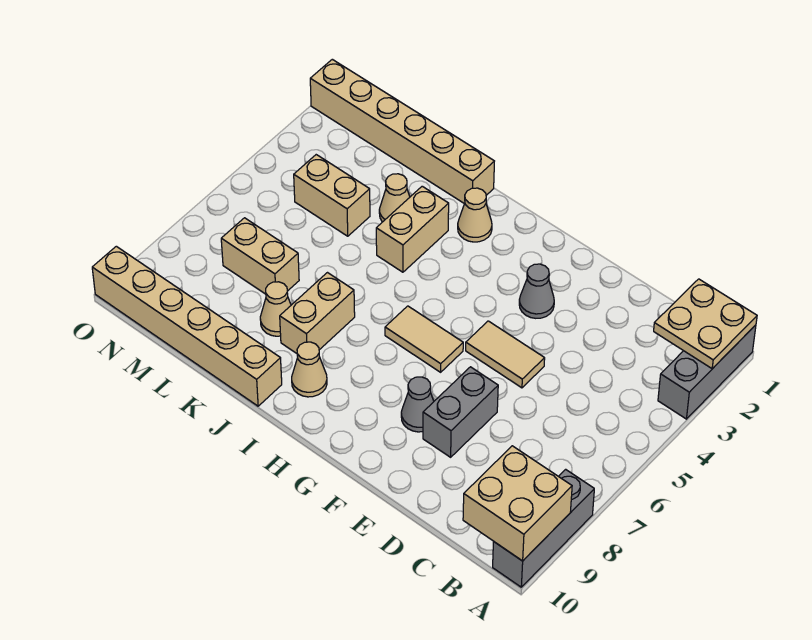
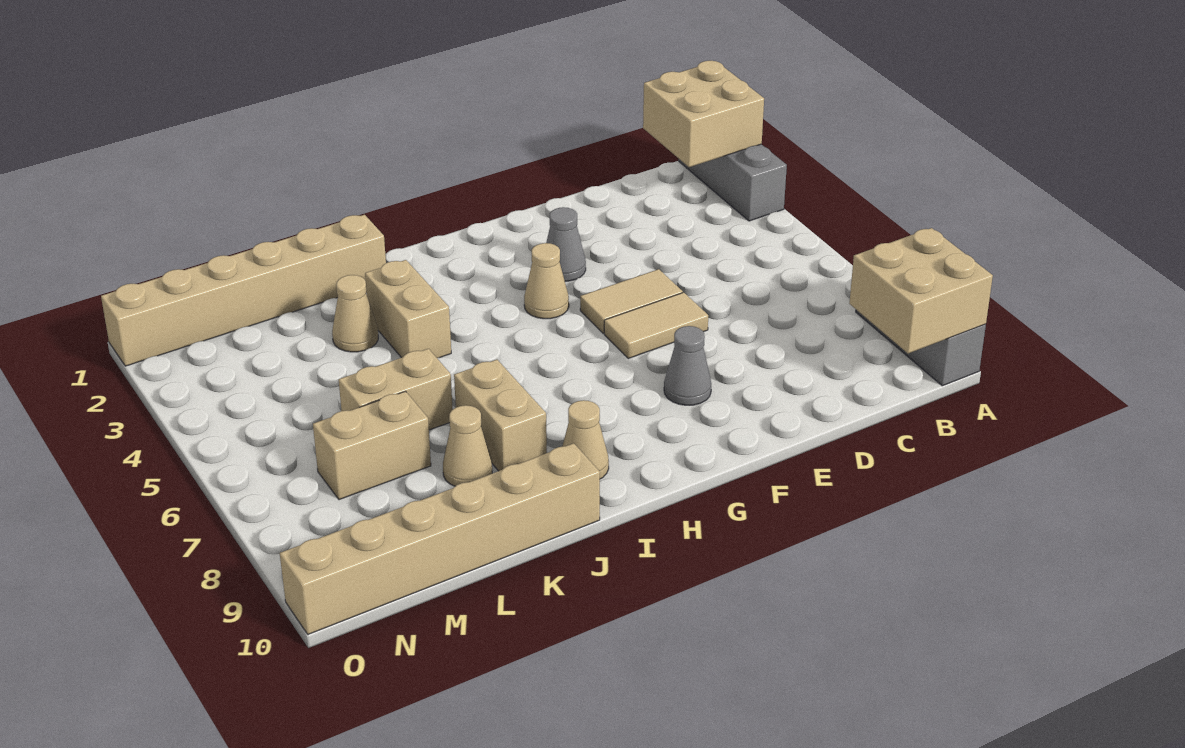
tan 2x2 plate [654,279,757,369] -> tan 2x2 brick [643,61,764,167]
grey 1x2 brick [423,367,498,457] -> none
tan 1x2 tile [385,306,463,372] -> tan 1x2 tile moved to [604,292,708,359]
tan 1x1 cone [458,188,492,242] -> tan 1x1 cone moved to [524,243,569,319]
tan 1x2 brick [294,155,370,236] -> tan 1x2 brick moved to [339,349,453,430]

